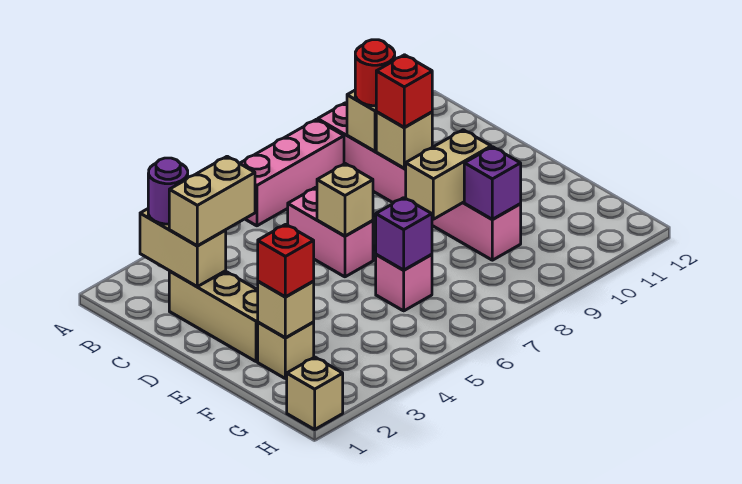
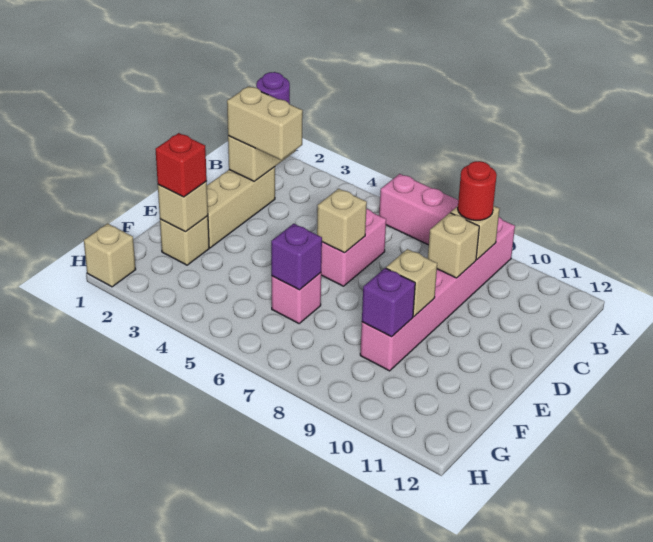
red 1x1 brick [376,55,432,127] -> none
tan 1x2 brick [406,130,491,219] -> tan 1x1 brick [386,249,437,316]

